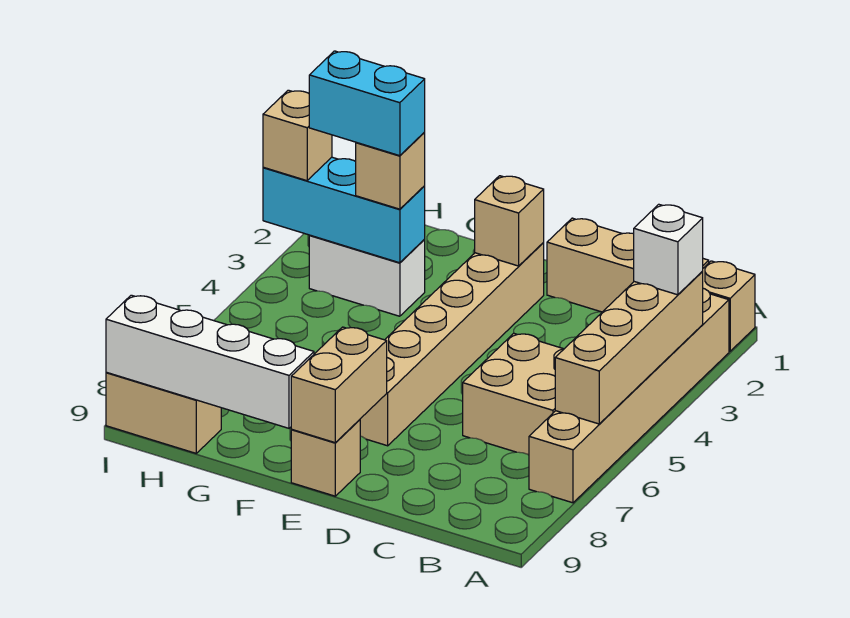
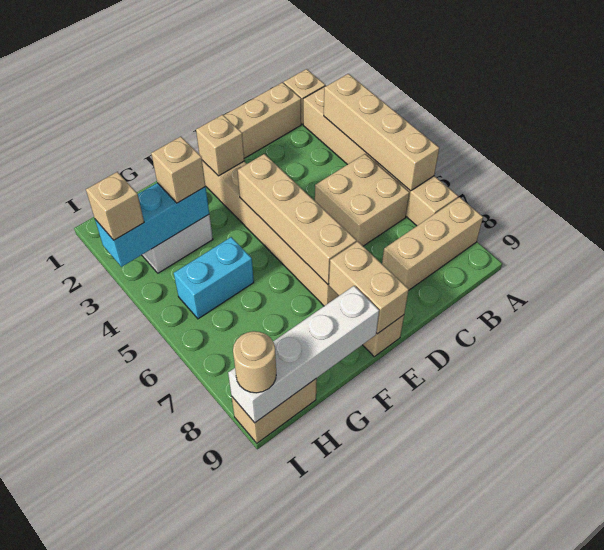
white 1x1 brick [634,204,703,295] -> none
none -> tan 1x3 brick [382,197,483,290]
none -> tan 1x4 brick [237,154,357,284]
cyan 1x2 brick [309,51,425,156] -> cyan 1x2 brick moved to [174,237,254,319]
none -> tan 1x1 round brick [233,331,276,393]

